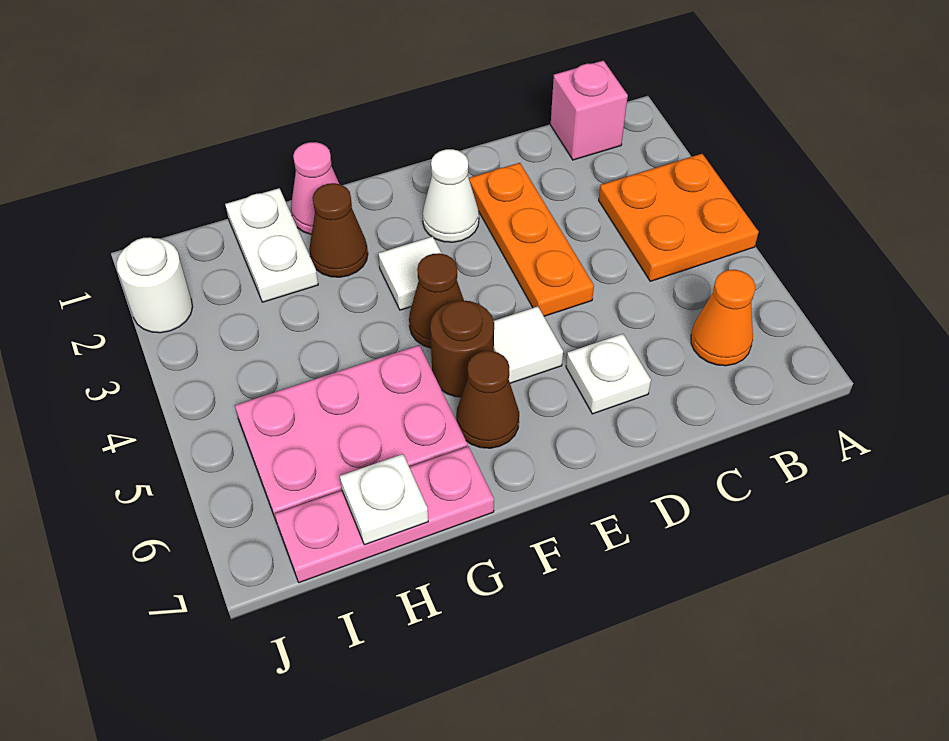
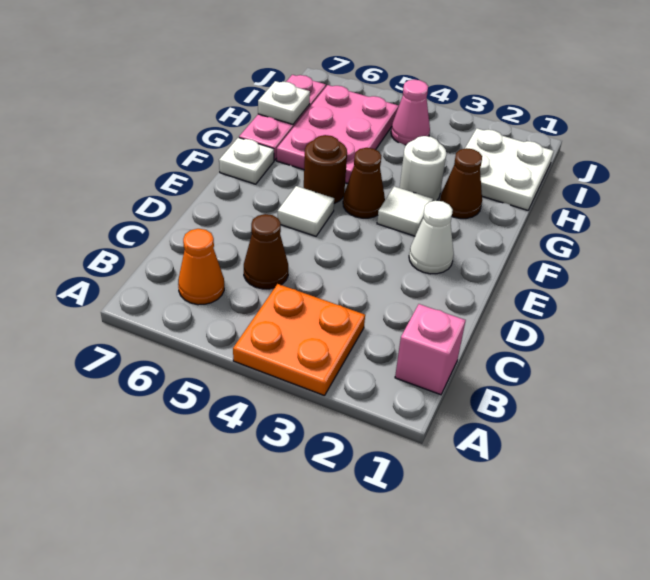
orange 1x3 plate [469,163,594,316] -> none
white 1x1 plate [566,334,651,414] -> white 1x1 plate moved to [219,138,274,184]
brown 1x1 cone [456,351,519,448] -> brown 1x1 cone moved to [244,214,288,289]
pink 1x1 cone [291,142,339,235] -> pink 1x1 cone moved to [391,80,430,145]
white 1x2 plate [225,188,318,302] -> white 2x2 plate [465,128,554,210]
white 1x1 round brick [117,237,193,333] -> white 1x1 round brick moved to [400,136,446,201]

